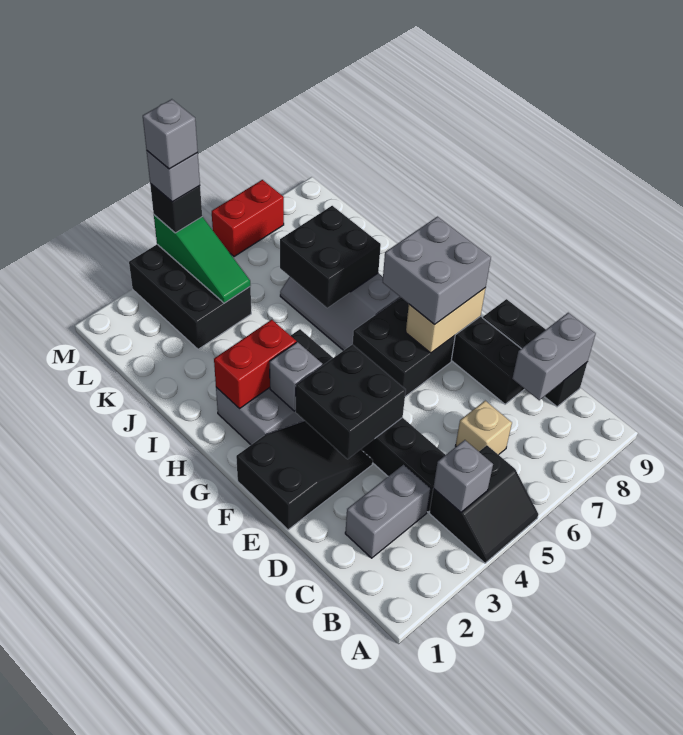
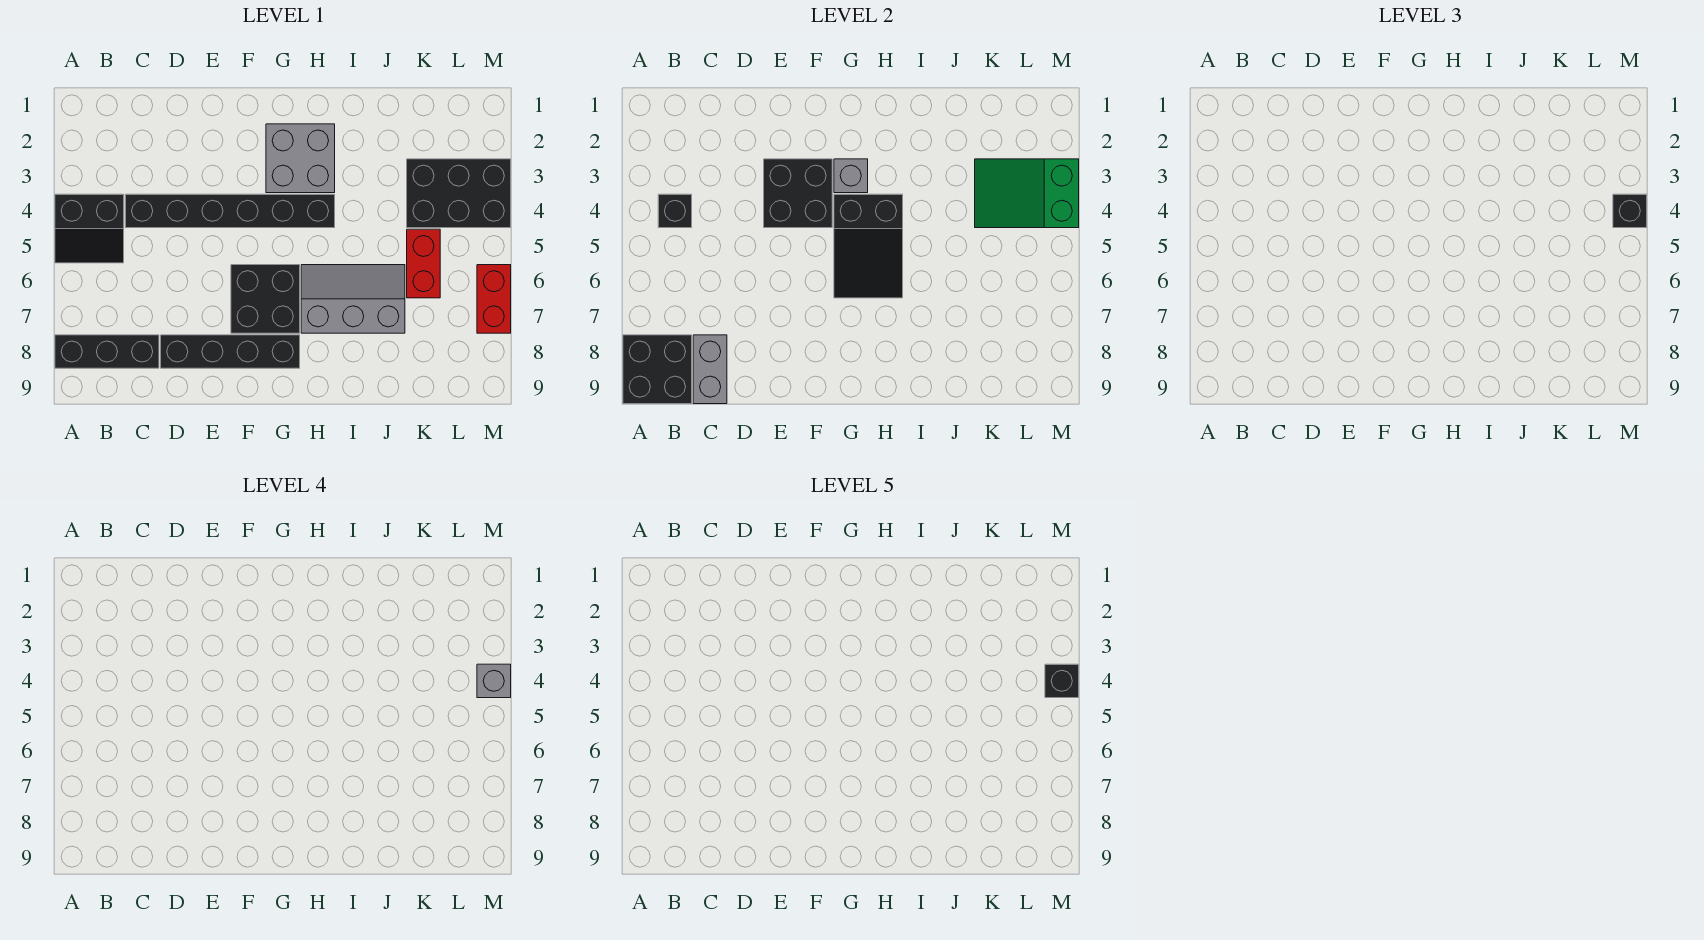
black 2x2 slope [429,445,538,563] -> black 2x2 slope turned to [55,194,124,263]
grey 1x1 brick [433,440,493,512] -> black 1x1 brick [658,194,692,228]
grey 1x2 brick [345,465,430,558] -> none
tan 1x1 brick [456,401,512,455] -> none
black 1x3 brick [483,299,587,407] -> black 1x3 brick moved to [55,335,159,368]
black 2x3 slope [236,421,373,530] -> black 2x3 slope moved to [834,194,903,298]
tan 1x2 brick [406,288,486,353] -> none
grey 2x2 brick [383,217,491,325] -> none
red 1x2 brick [214,320,296,409] -> red 1x2 brick moved to [407,229,440,298]
black 2x2 brick [280,206,381,308] -> black 2x2 brick moved to [623,335,692,404]
green 1x3 slope [154,215,251,303] -> green 2x3 slope [975,159,1079,228]
grey 1x1 brick [143,99,198,169] -> black 1x1 brick [1045,664,1079,698]

